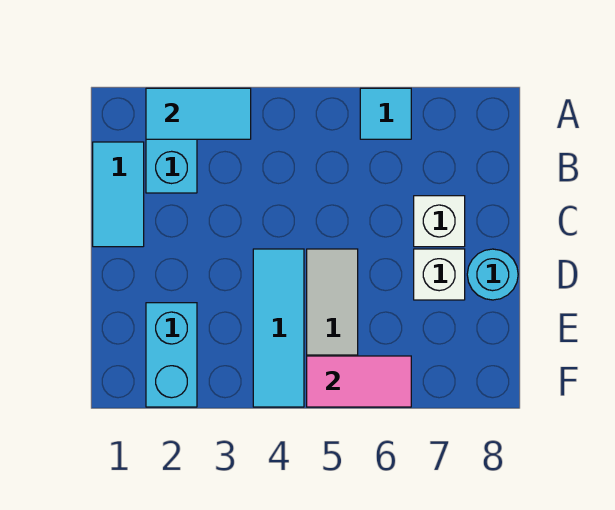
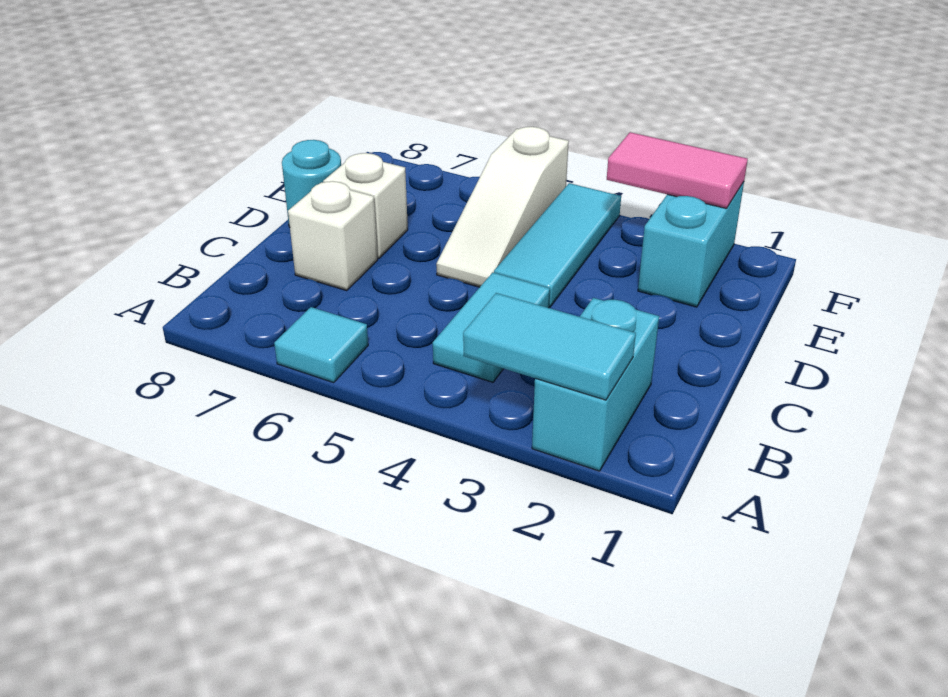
cyan 1x2 tile [93,142,144,247] -> cyan 1x2 tile moved to [433,272,550,382]
pink 1x2 tile [307,356,411,407] -> pink 1x2 tile moved to [607,132,748,209]

